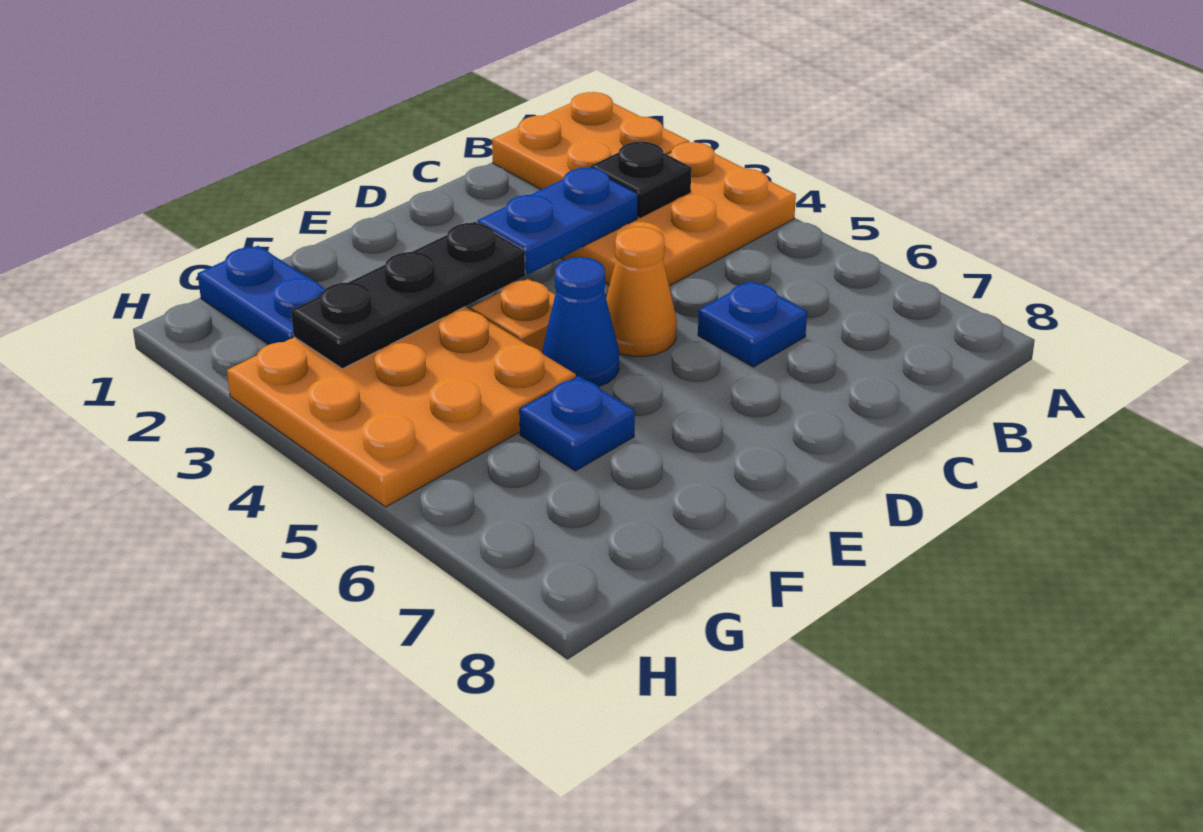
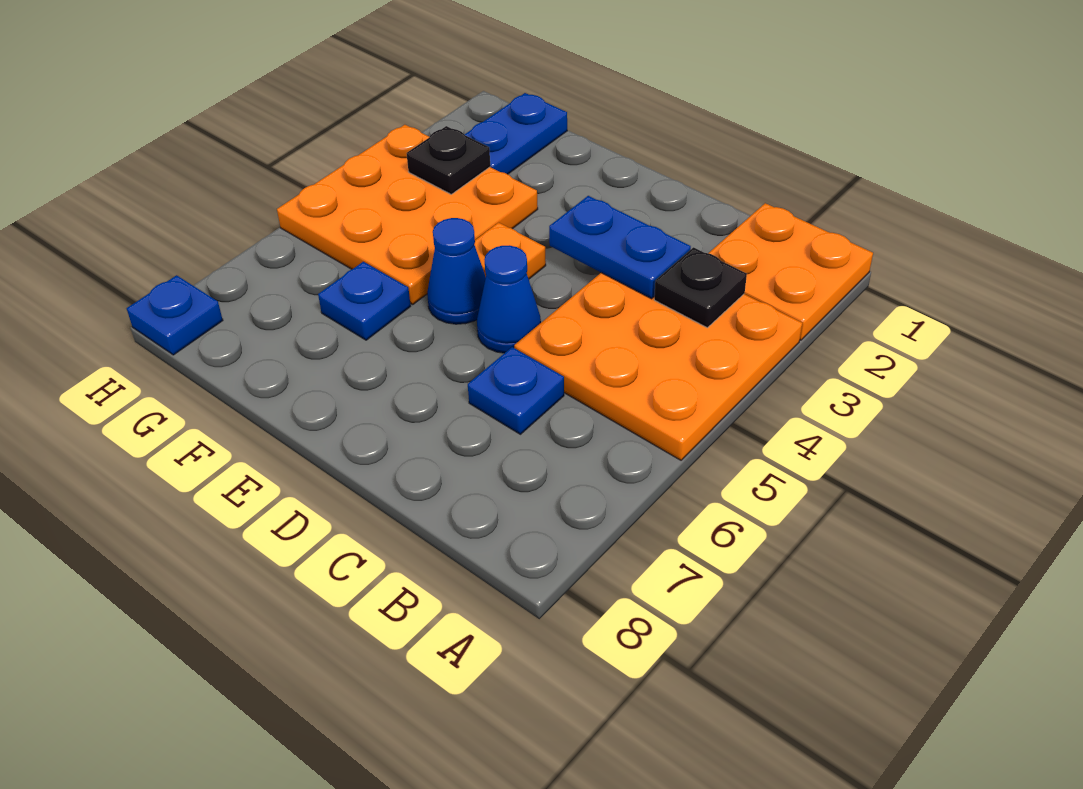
orange 2x3 plate [562,142,796,286] -> orange 3x3 plate [514,273,802,460]
orange 1x1 cone [606,227,677,356] -> blue 1x1 cone [477,245,541,353]
black 1x3 plate [291,222,525,369] -> black 1x1 plate [407,126,490,194]
none -> blue 1x1 plate [127,275,223,355]

